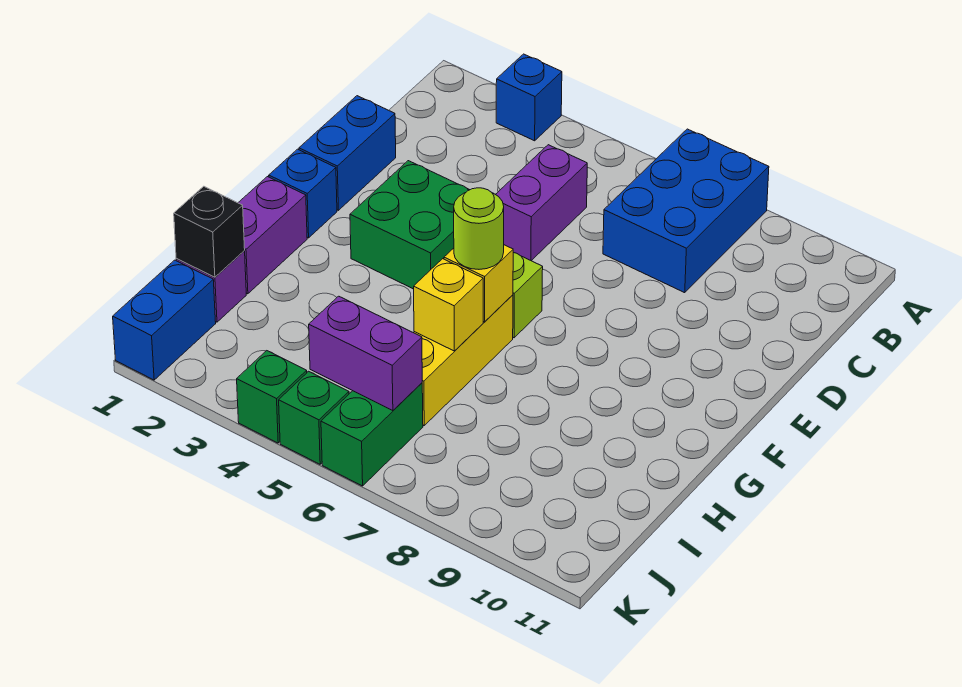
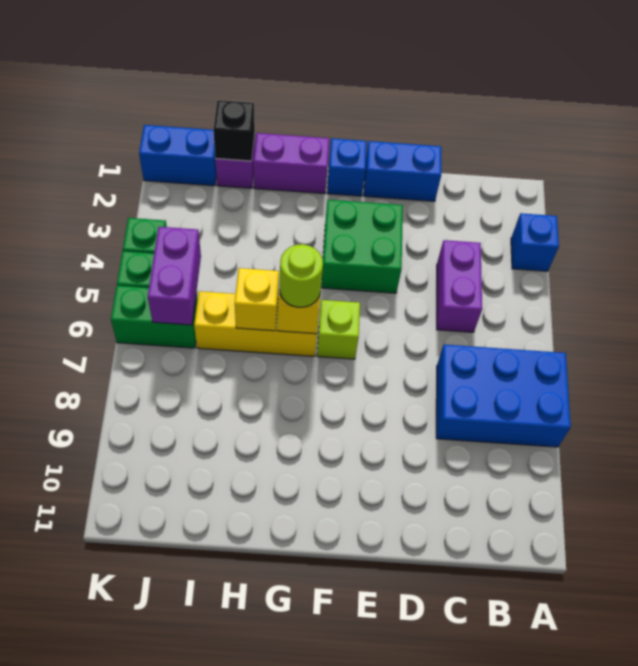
purple 1x2 brick [496,145,587,261] -> purple 1x2 brick turned to [437,240,482,332]

